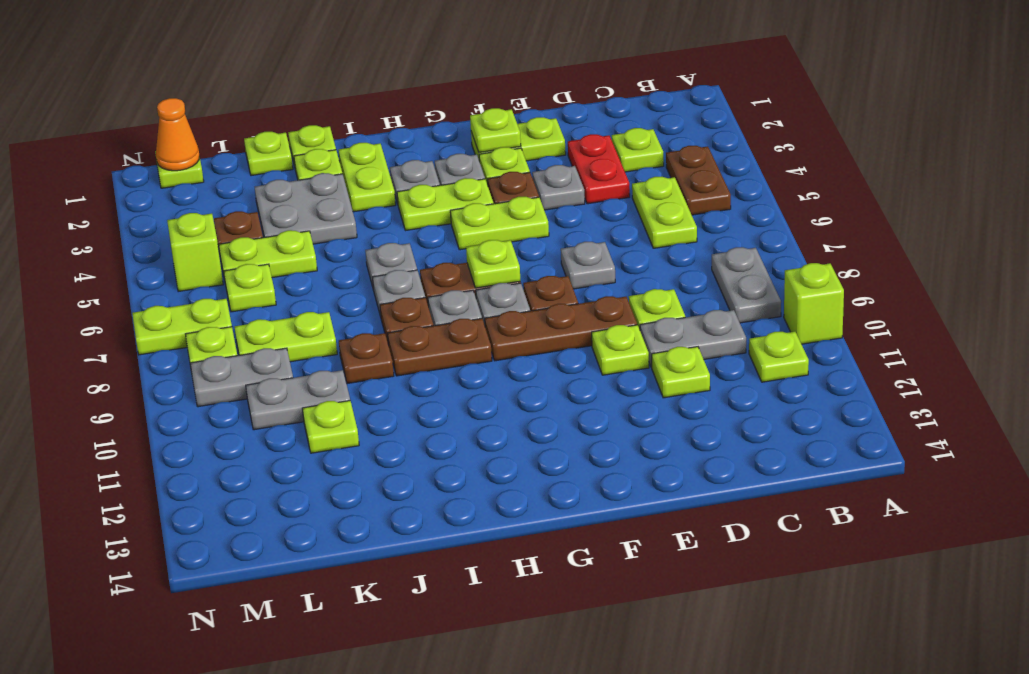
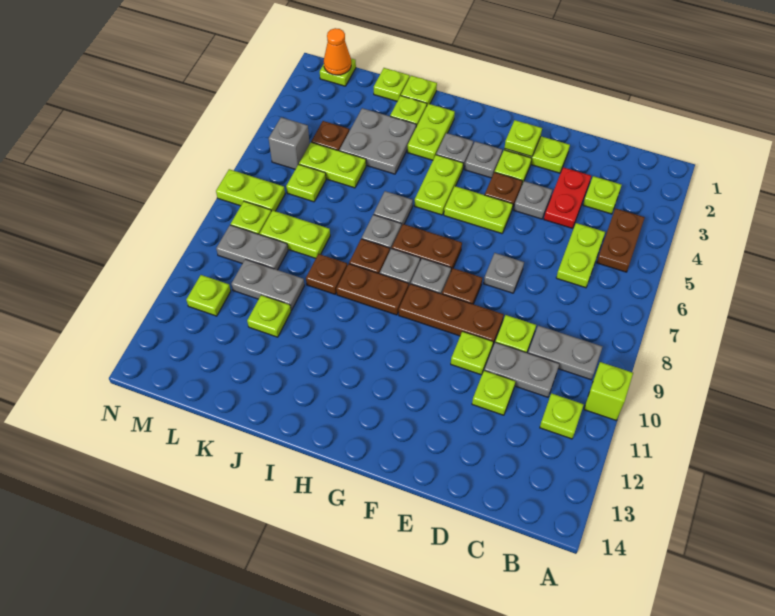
grey 1x2 plate [712,247,781,323] -> grey 1x2 plate turned to [528,326,602,380]
lime 1x2 plate [397,178,494,231] -> lime 1x2 plate turned to [414,155,463,215]
lime 1x1 plate [466,240,521,288] -> lime 1x1 plate moved to [186,275,231,316]
lime 1x1 brick [167,213,223,292] -> grey 1x1 brick [269,117,310,169]

